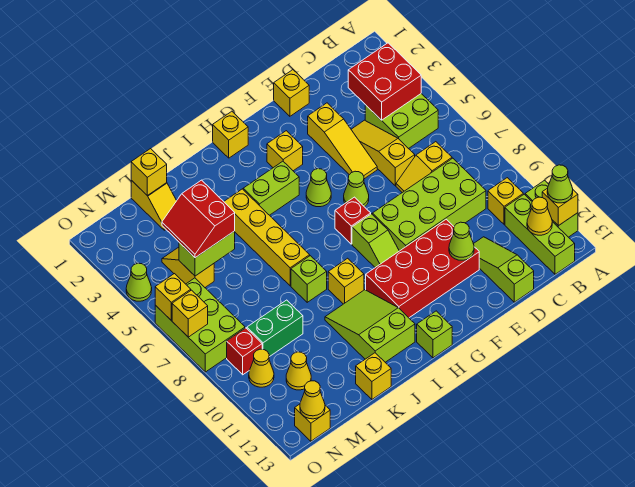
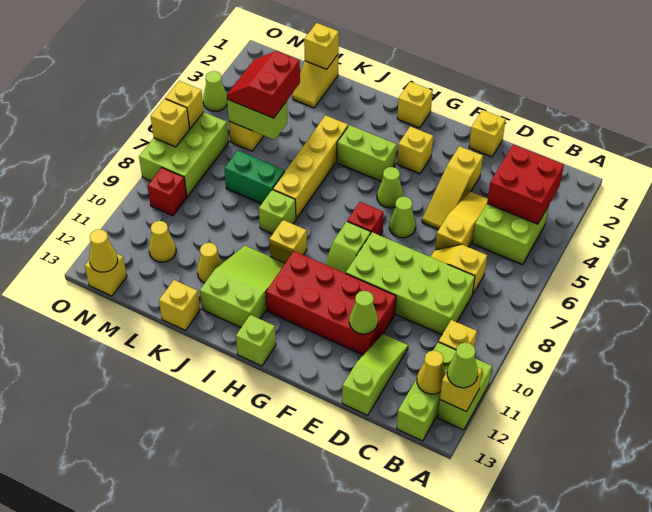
green 1x2 brick [247,300,303,357] -> green 1x2 brick moved to [224,151,285,204]
yellow 1x1 cone [249,349,274,387] -> yellow 1x1 cone moved to [197,243,222,283]

